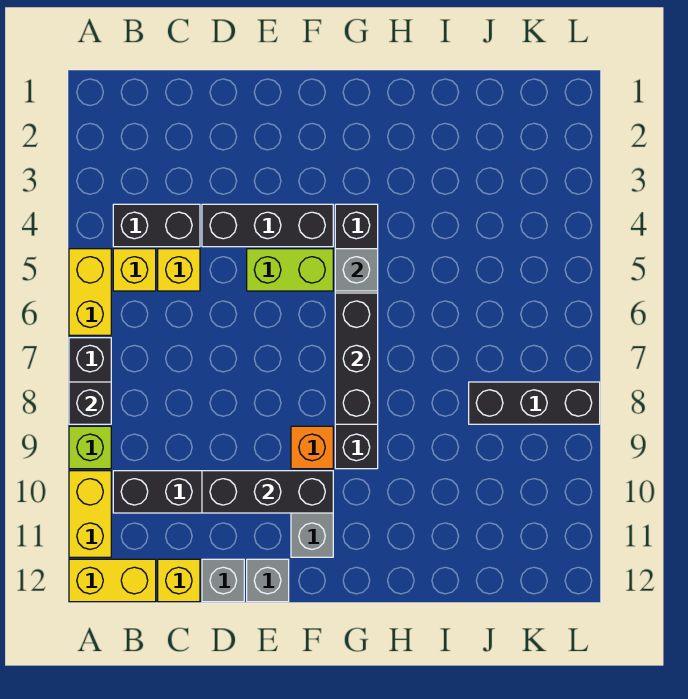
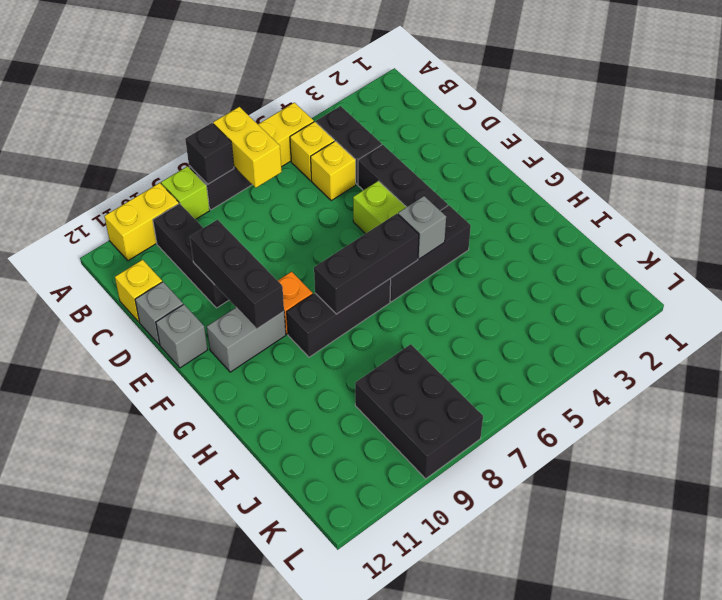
yellow 1x2 brick [69,559,156,602] -> yellow 1x2 brick moved to [213,107,282,188]
black 1x3 brick [469,382,600,424] -> black 2x3 brick [355,344,483,479]

